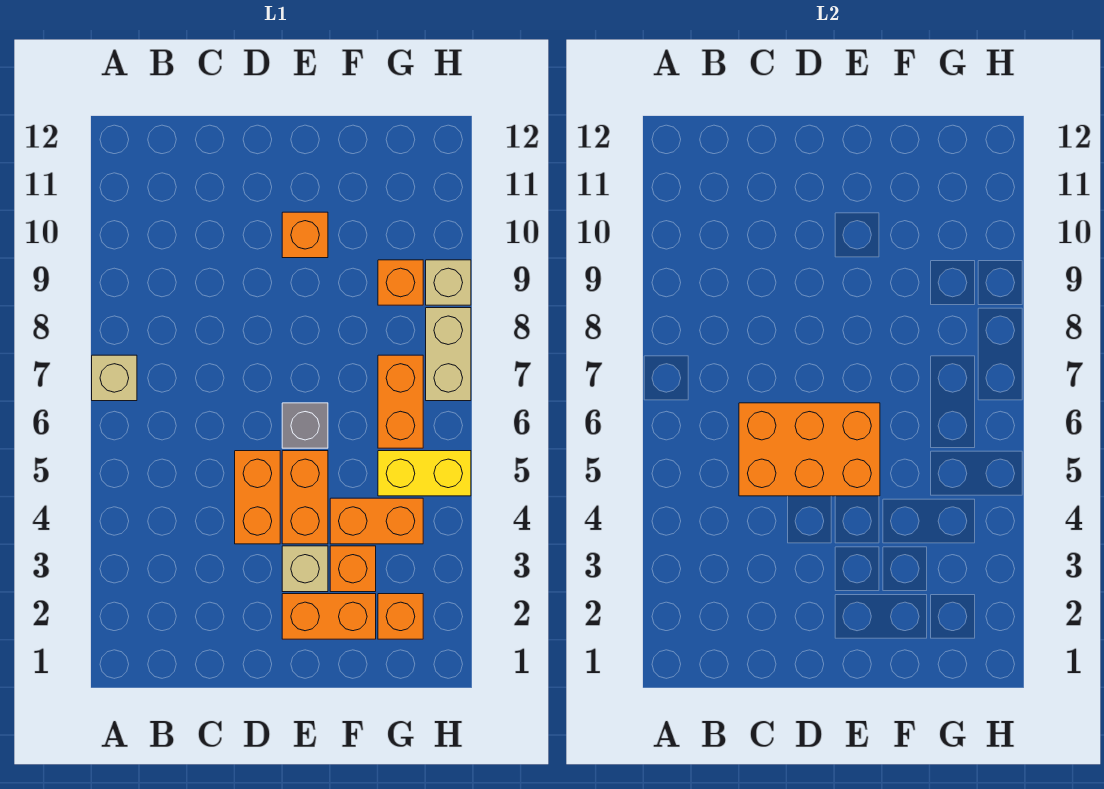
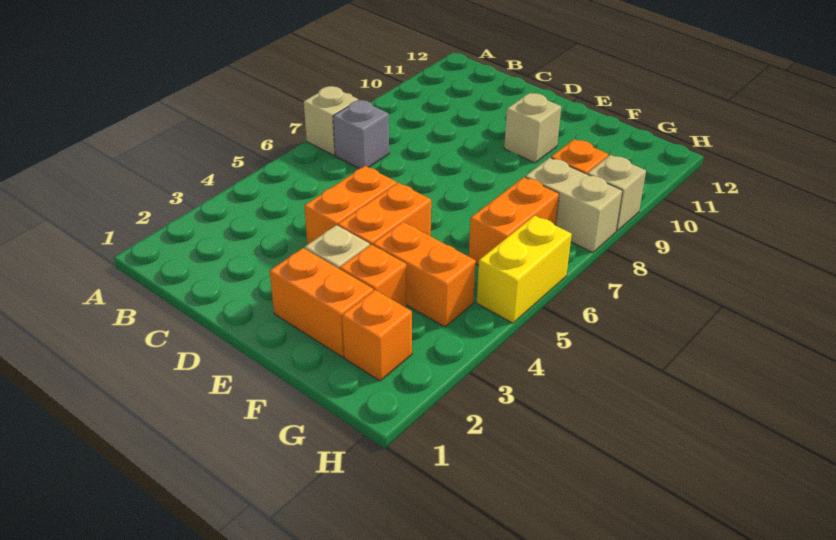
orange 2x3 brick [739,403,880,496] -> none
grey 1x1 brick [282,403,328,448] -> grey 1x1 brick moved to [333,100,389,169]
orange 1x1 brick [282,212,328,258] -> tan 1x1 brick [504,93,561,163]
yellow 1x2 brick [378,451,471,496] -> yellow 1x2 brick turned to [477,216,572,323]
tan 1x2 brick [426,308,471,401] -> tan 1x2 brick turned to [525,158,622,253]

